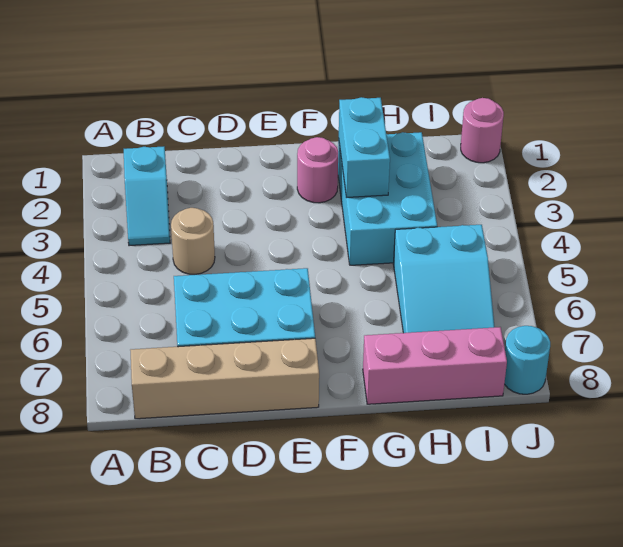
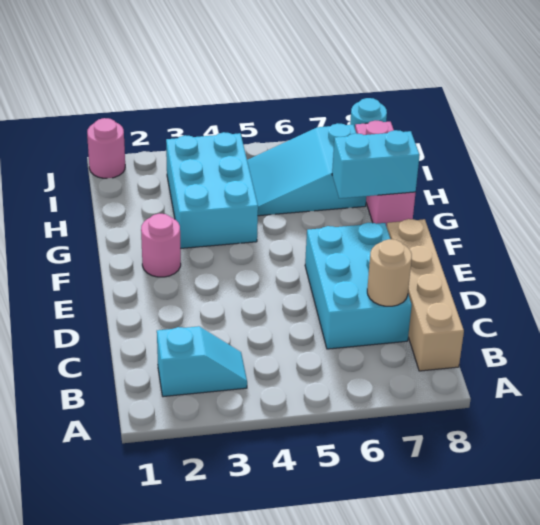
tan 1x1 round brick [171,208,215,275] -> tan 1x1 round brick moved to [367,239,412,306]
cyan 2x3 brick [338,132,437,265] -> cyan 2x3 brick turned to [166,132,258,249]
cyan 1x2 brick [339,97,390,198] -> cyan 1x2 brick moved to [332,130,420,198]
cyan 2x3 slope [393,225,495,333] -> cyan 2x3 slope turned to [247,123,366,216]

